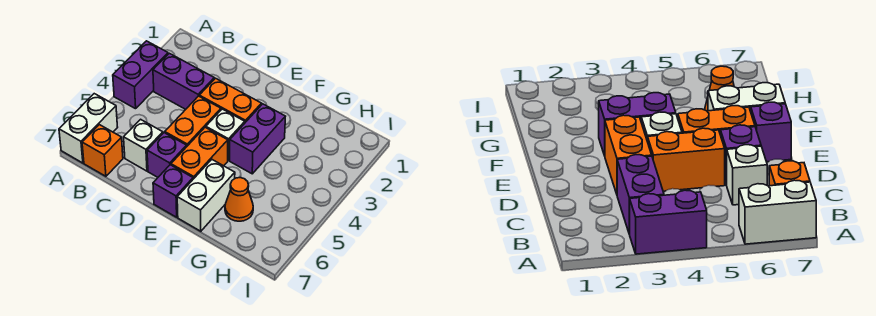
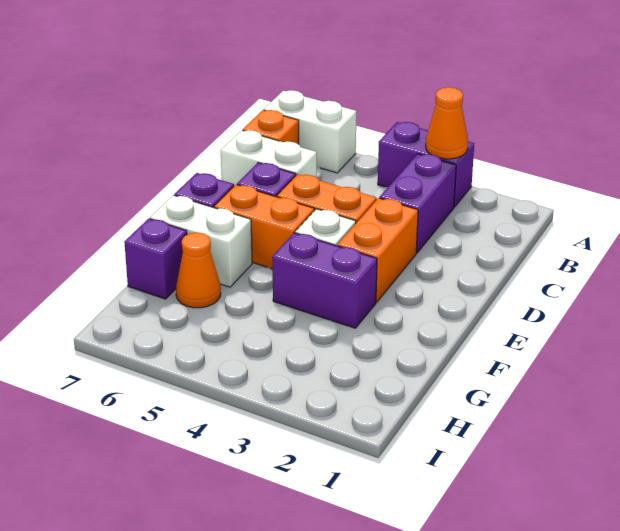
none -> orange 1x1 cone [426,87,468,159]
white 1x1 brick [124,119,163,171] -> white 1x2 brick [221,130,317,186]
none -> purple 1x1 brick [124,219,187,299]

